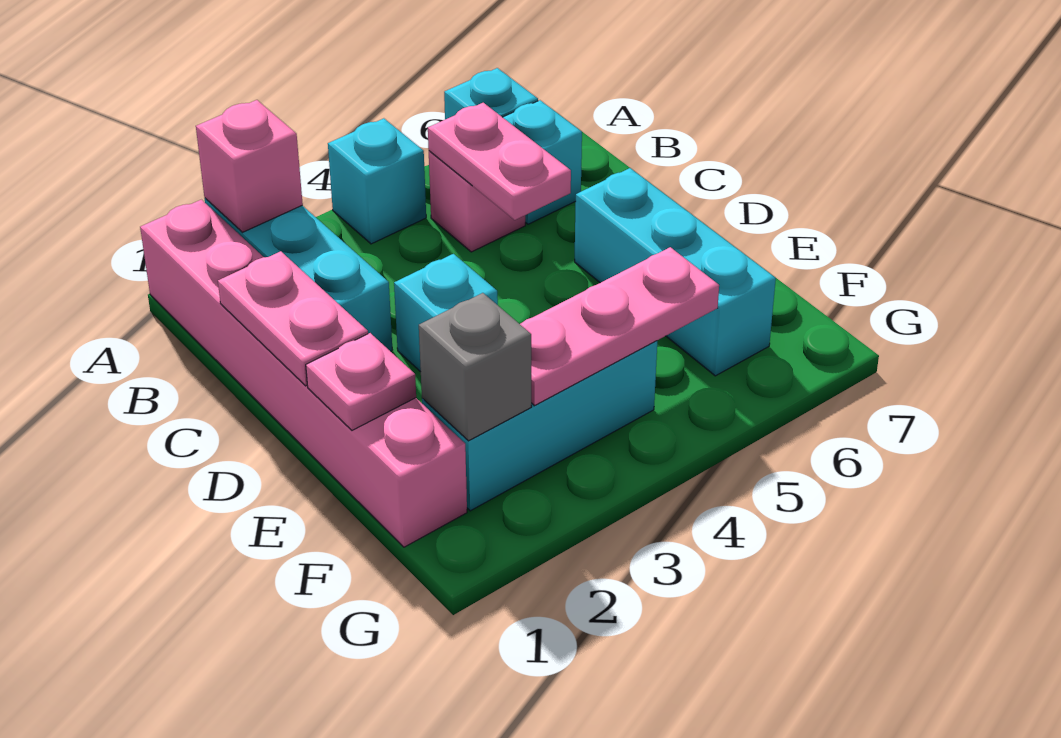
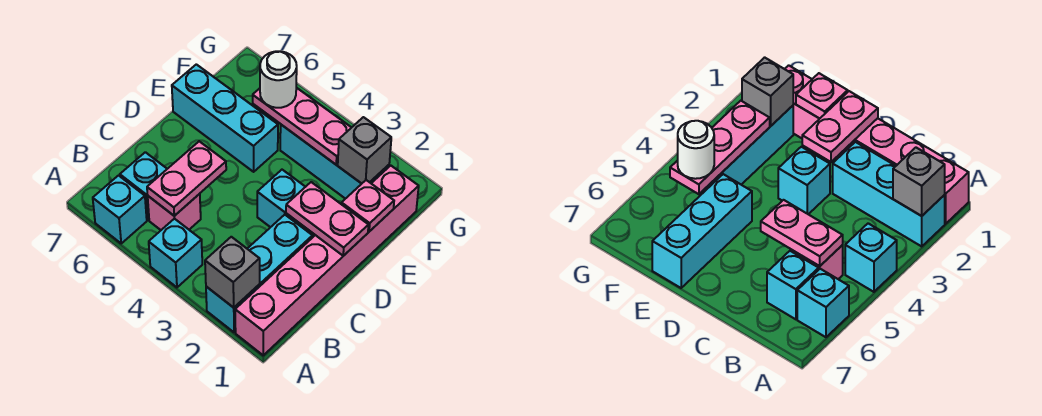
pink 1x1 brick [196,100,303,232] -> grey 1x1 brick [205,237,260,308]
pink 1x2 plate [218,251,368,386] -> pink 1x2 plate turned to [286,182,368,256]
cyan 1x3 brick [575,168,776,376] -> cyan 1x3 brick turned to [172,64,278,172]
none -> white 1x1 round brick [260,51,297,108]

